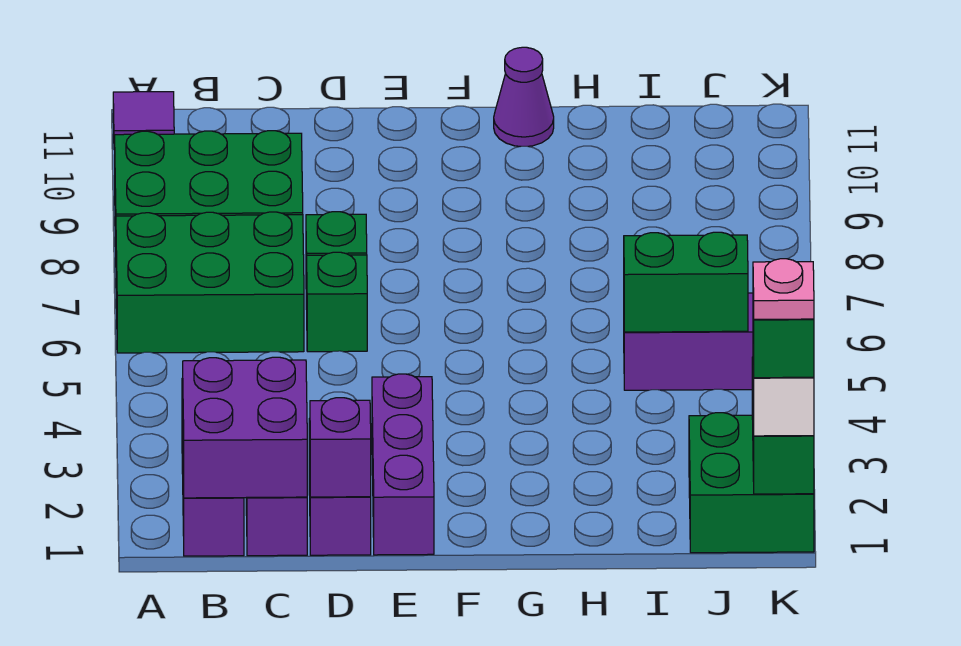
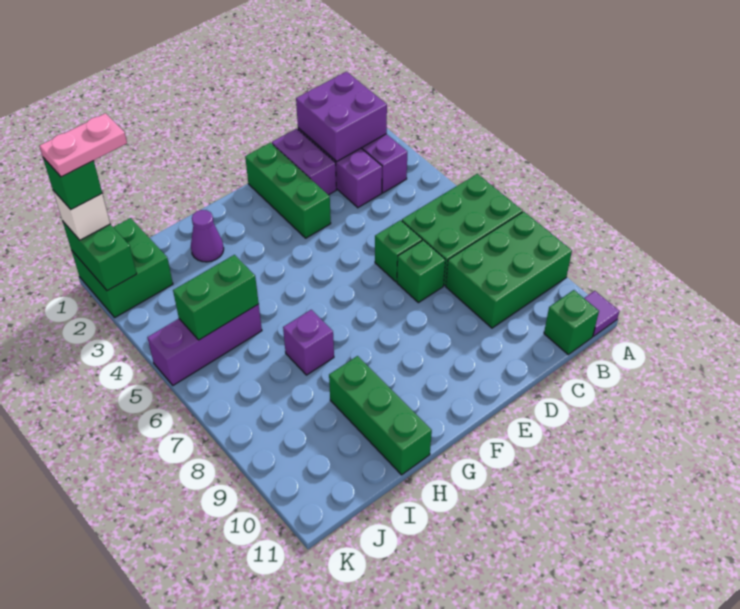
none -> green 1x1 brick [544,290,599,354]
purple 1x1 brick [310,398,371,497] -> purple 1x1 brick moved to [283,310,334,375]
purple 1x3 brick [372,374,434,555] -> green 1x3 brick [245,143,331,238]
purple 1x1 cone [494,47,554,146] -> purple 1x1 cone moved to [191,210,224,262]
none -> green 1x3 brick [329,356,432,475]
pink 1x1 plate [753,259,814,319] -> pink 1x2 plate [39,113,127,177]

